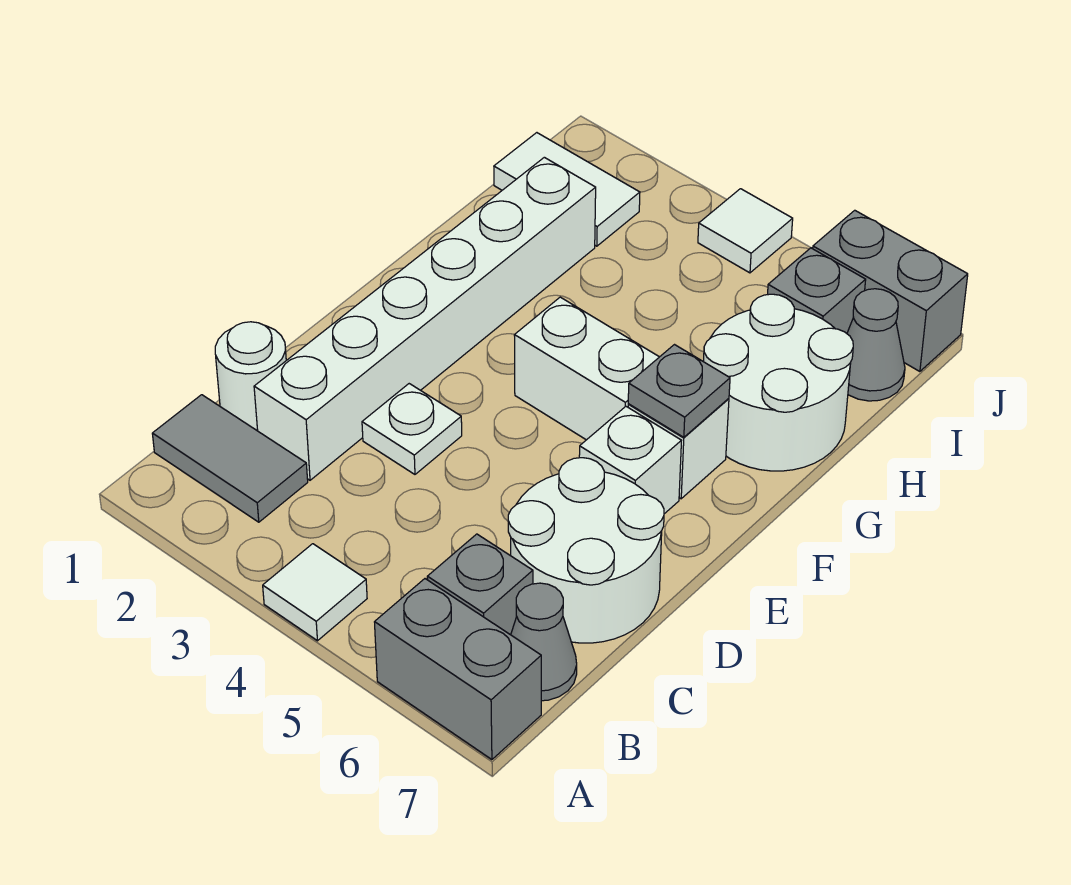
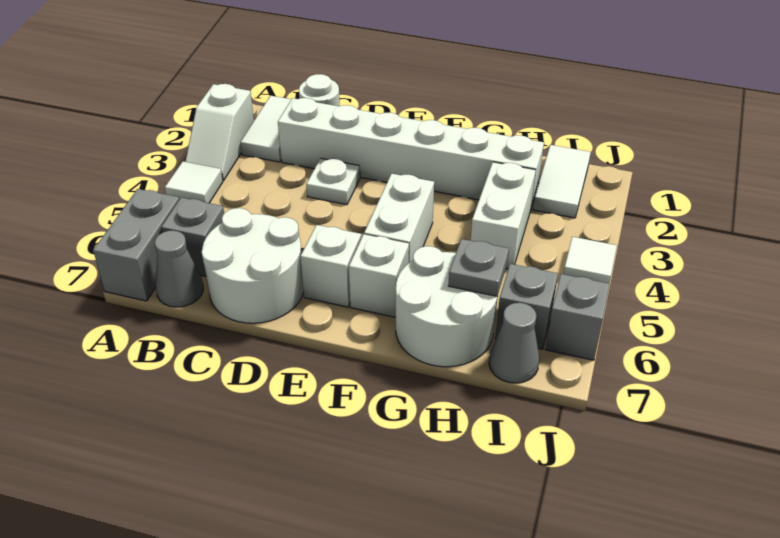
none -> white 1x2 slope [185,84,254,180]
grey 1x2 tile [152,395,308,522] -> white 1x2 tile [241,96,291,162]
grey 1x1 plate [628,345,730,437] -> grey 1x1 plate moved to [448,239,509,296]
none -> white 1x2 brick [471,162,536,269]
grey 1x2 brick [813,210,968,372] -> grey 1x1 brick [545,274,610,360]

